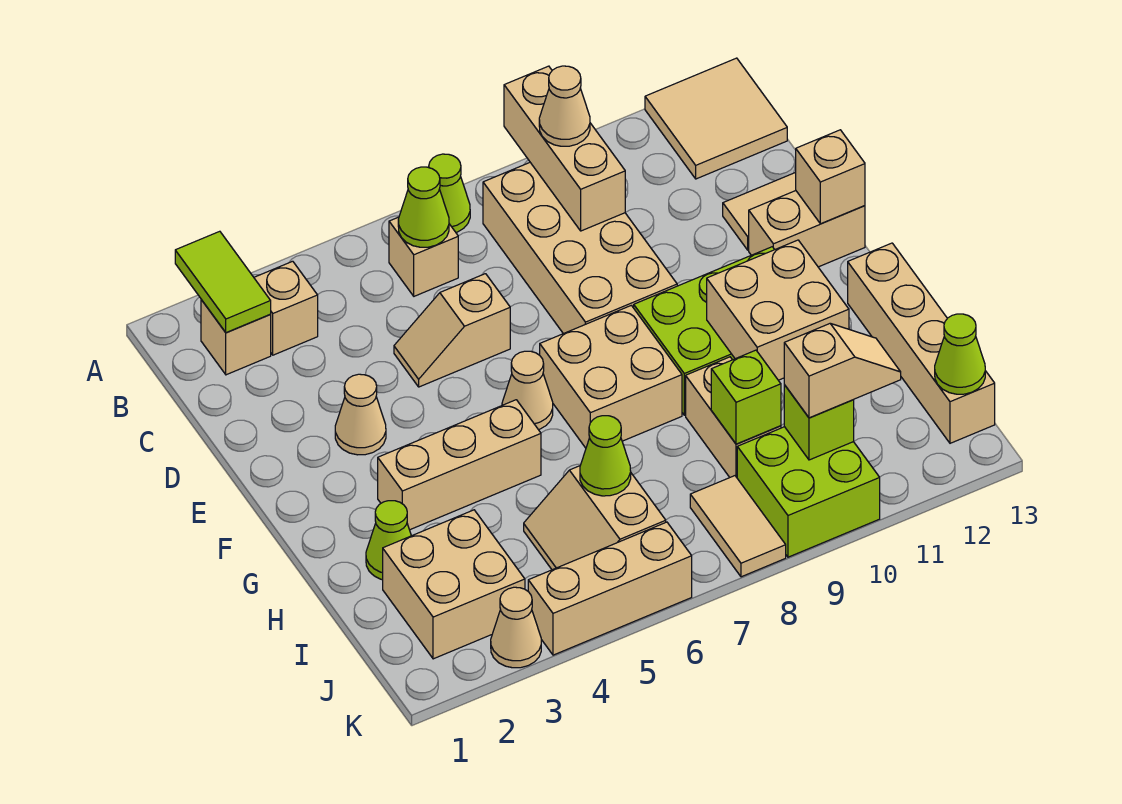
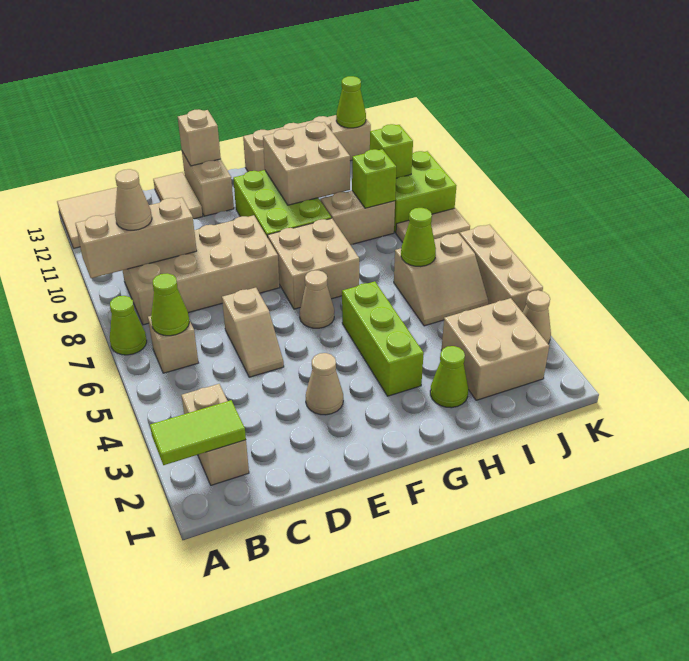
tan 1x3 brick [378,400,541,530] -> lime 1x3 brick [342,281,424,396]
tan 1x2 slope [784,324,901,418] -> none

